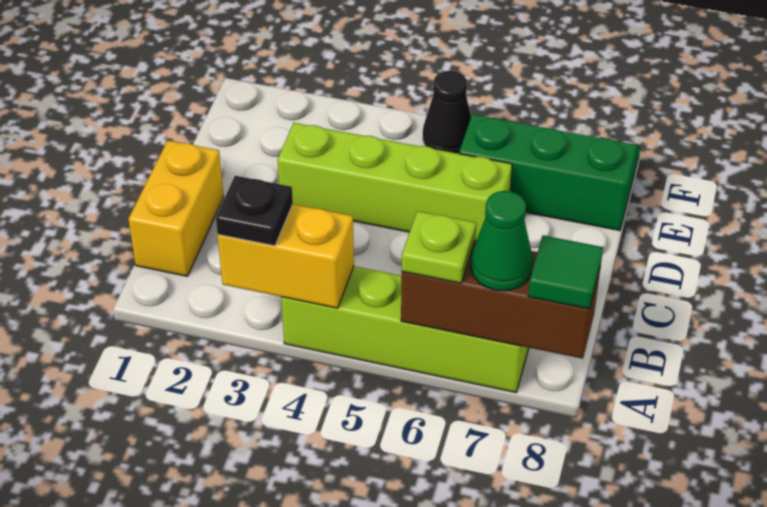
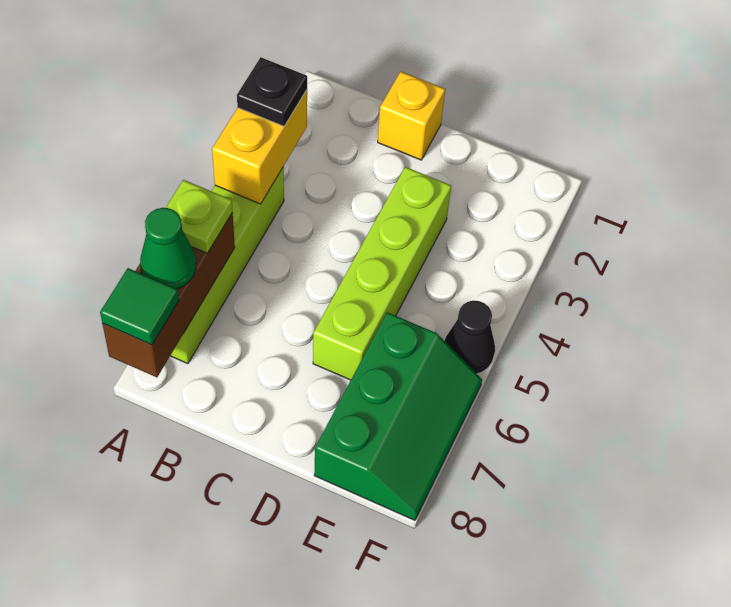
yellow 1x2 brick [129,141,224,276] -> yellow 1x1 brick [378,72,445,160]

